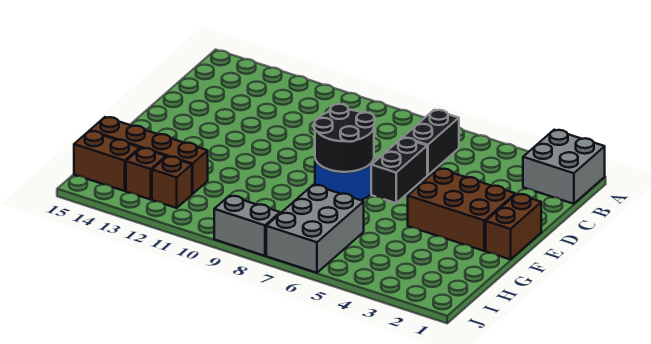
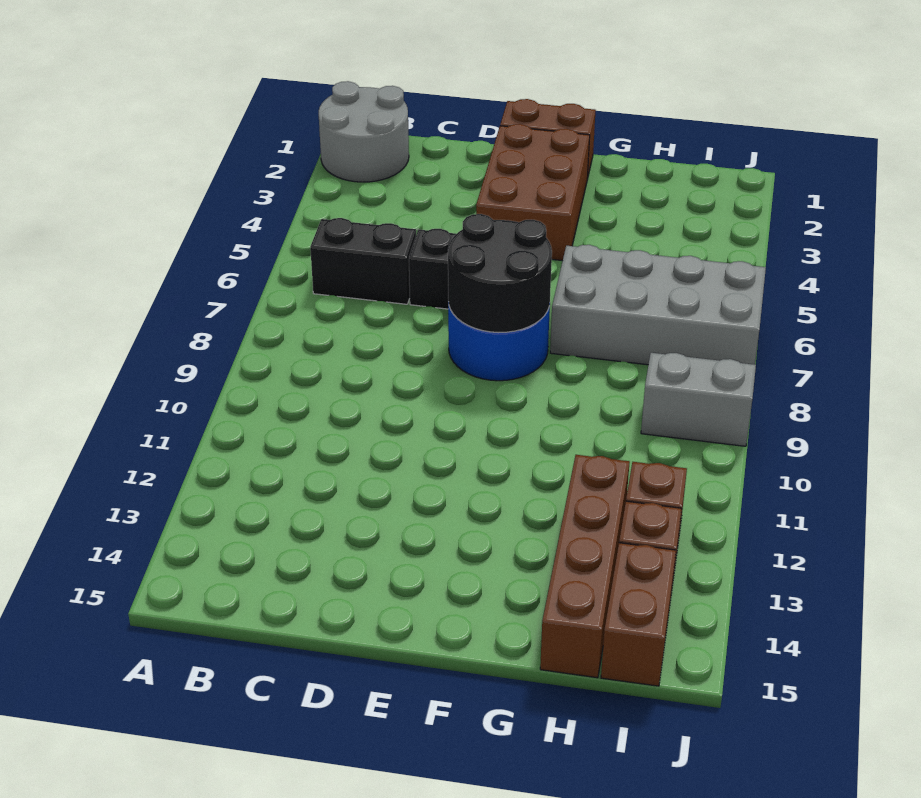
grey 2x2 brick [523,130,605,204] -> grey 2x2 round brick [319,81,409,182]
grey 2x3 brick [266,185,364,273] -> grey 2x4 brick [550,245,766,365]
grey 1x2 brick [214,196,280,256] -> grey 1x2 brick turned to [641,353,756,446]

